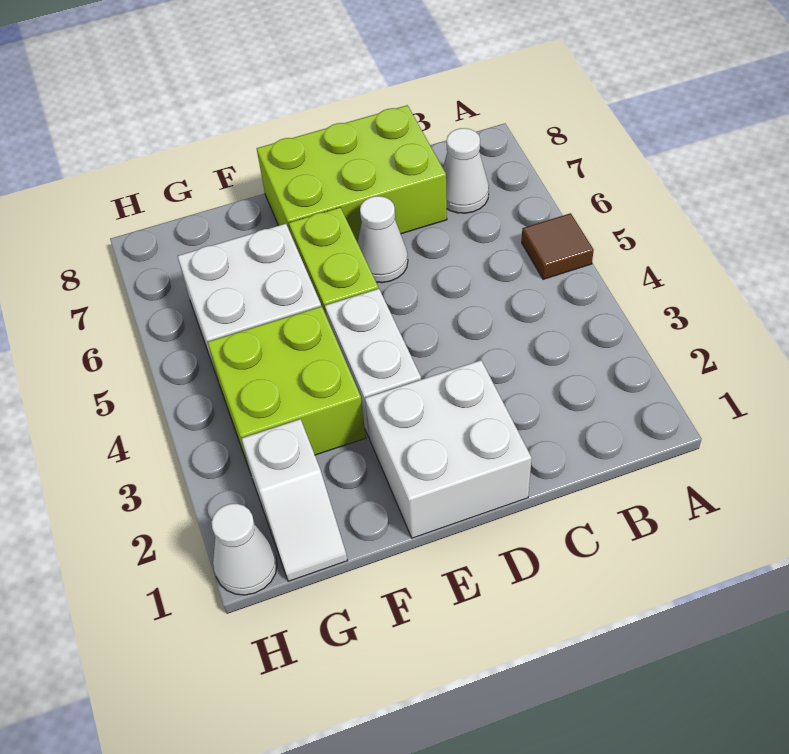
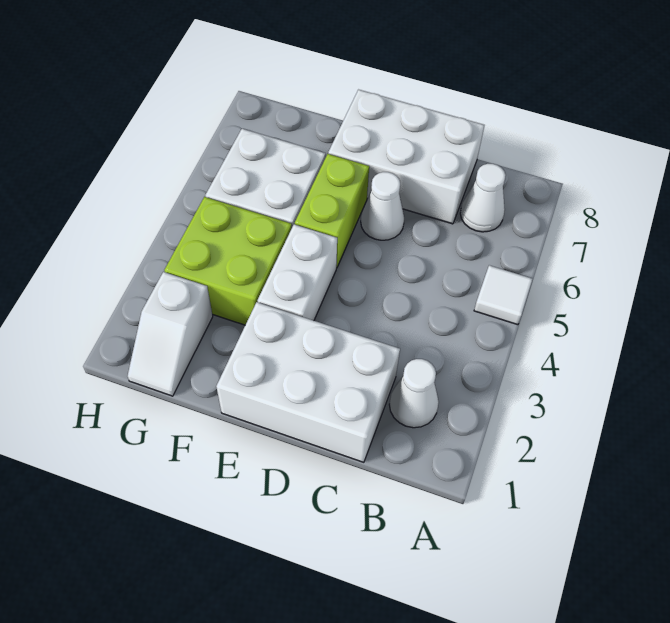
brown 1x1 tile [522,213,594,279] -> white 1x1 tile [474,265,533,325]
lime 2x3 brick [257,105,447,242] -> white 2x3 brick [328,90,484,224]
white 2x2 brick [365,360,532,538] -> white 2x3 brick [216,302,400,462]
white 1x1 cone [212,504,277,595] -> white 1x1 cone moved to [389,359,439,428]

